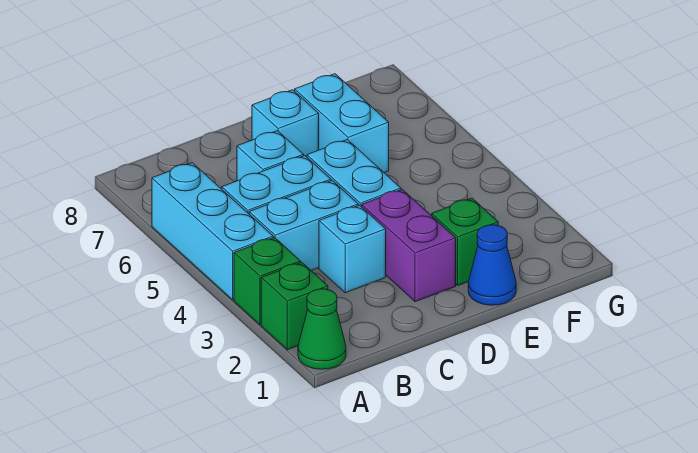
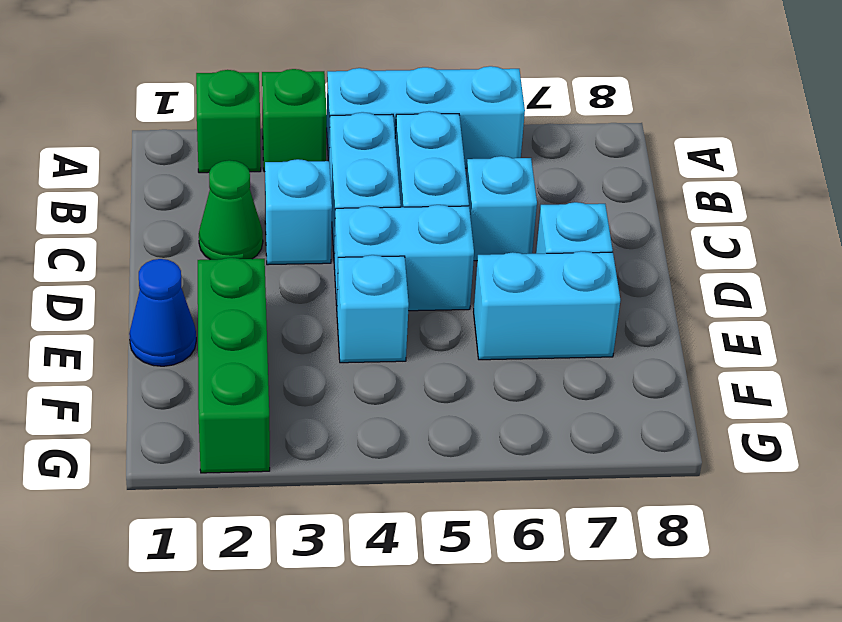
green 1x1 cone [298,289,346,369] -> green 1x1 cone moved to [199,160,263,260]
purple 1x2 brick [362,189,456,302] -> none
green 1x1 brick [432,198,498,285] -> green 1x3 brick [198,258,270,473]
none -> cyan 1x1 brick [337,255,409,363]

